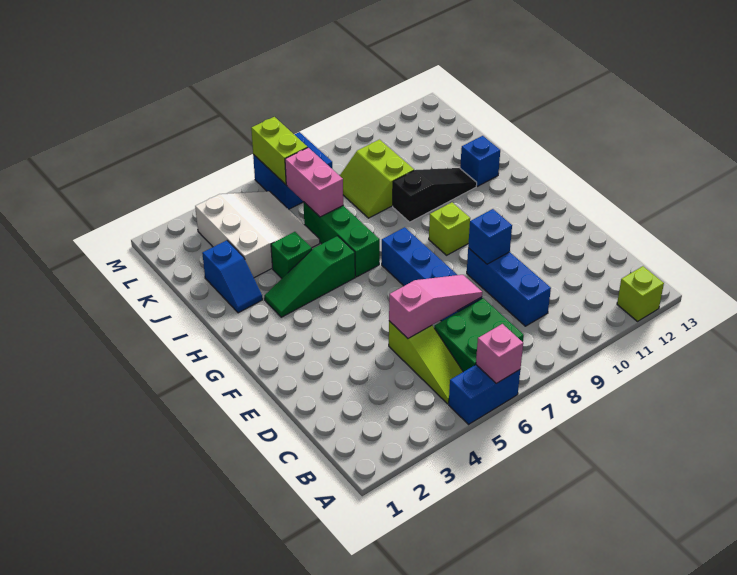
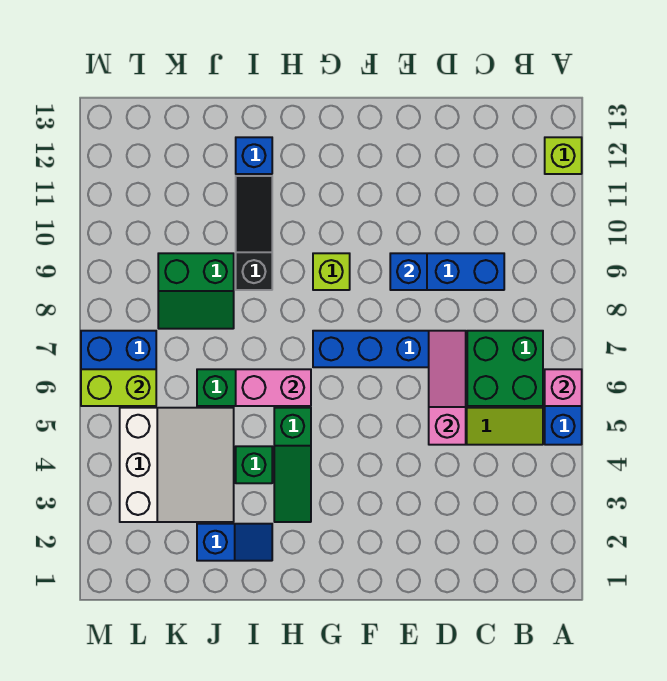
white 3x3 slope [195,191,320,278] -> white 3x3 slope turned to [120,408,234,522]
pink 1x2 brick [285,148,343,217] -> pink 1x2 brick moved to [236,369,311,406]
lime 2x2 slope [340,140,414,218] -> green 2x2 slope [158,253,234,329]

